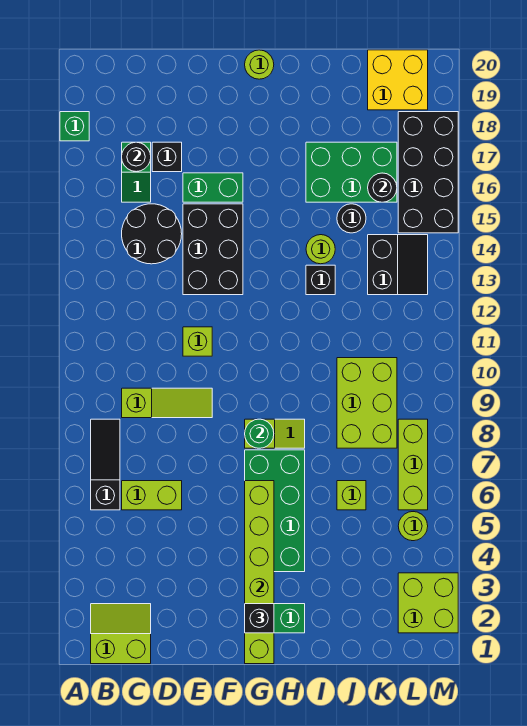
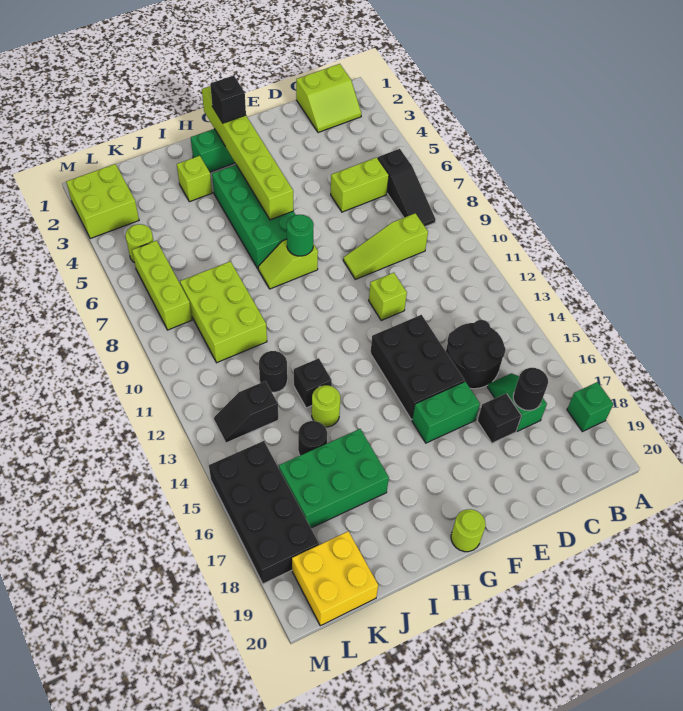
lime 1x1 brick [337,481,366,510] -> lime 1x1 brick moved to [177,156,212,202]
black 2x2 slope [368,235,428,295] -> black 1x2 slope [214,381,278,443]
black 1x1 round brick [368,173,397,202] -> black 1x1 round brick moved to [259,351,287,392]

